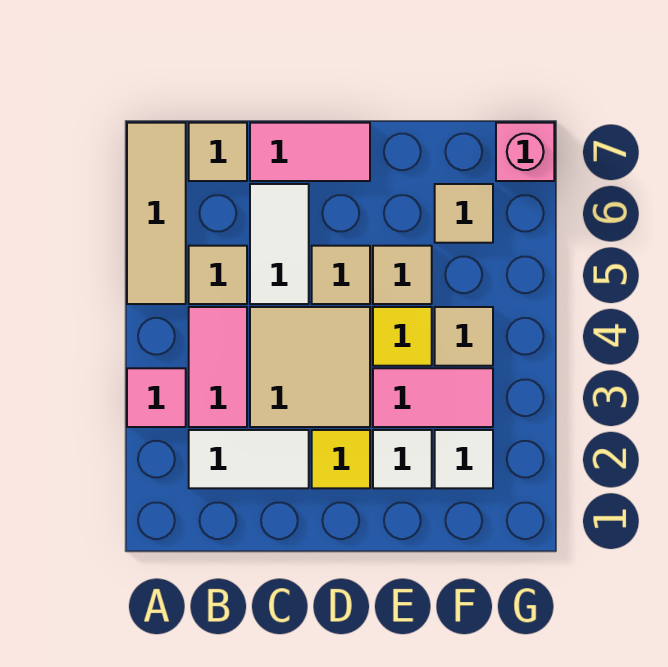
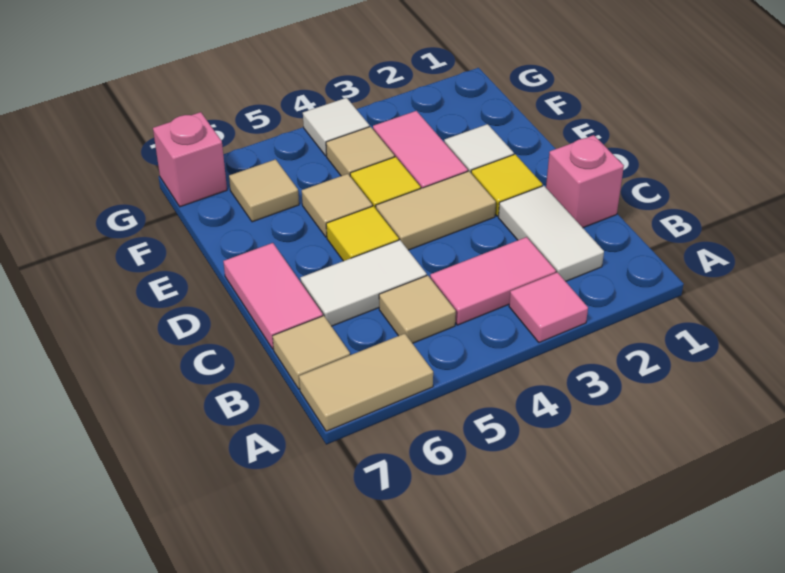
tan 1x3 tile [127,123,186,304] -> tan 1x2 tile [299,334,433,431]
none -> pink 1x1 brick [546,135,624,228]
tan 2x2 tile [250,307,370,427] -> tan 1x2 tile [376,171,496,250]
tan 1x1 tile [312,246,370,304] -> yellow 1x1 tile [326,206,399,261]
white 1x1 tile [435,430,493,488] -> white 1x1 tile moved to [303,98,369,156]

